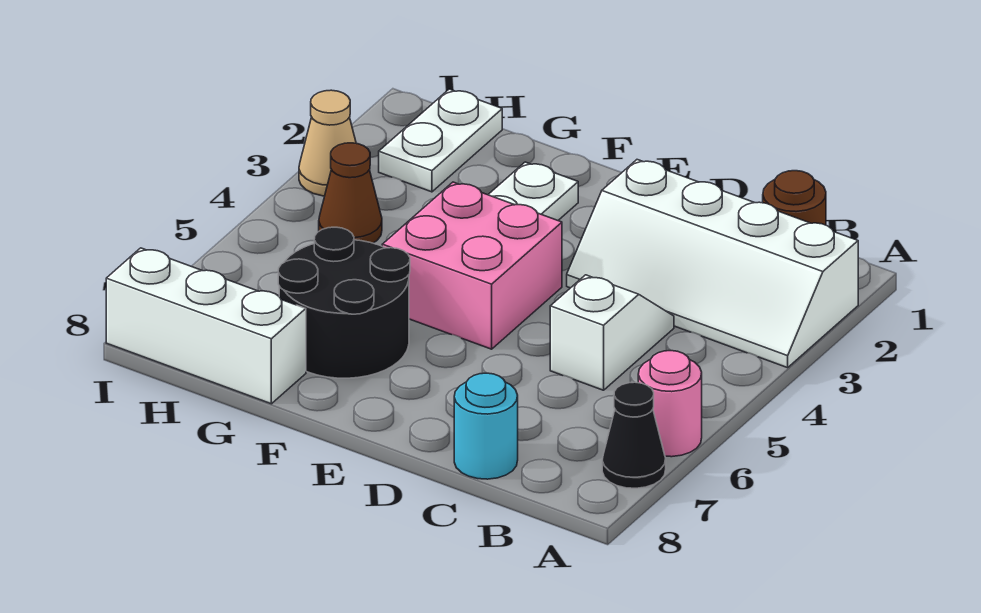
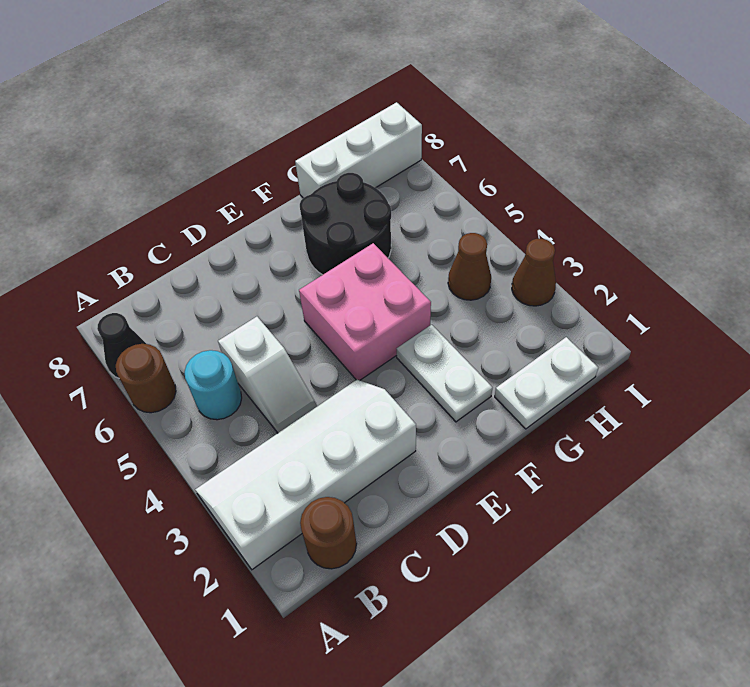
pink 1x1 round brick [638,351,702,457] -> brown 1x1 round brick [116,344,176,413]
cyan 1x1 round brick [454,373,518,479] -> cyan 1x1 round brick moved to [185,350,242,420]
white 1x2 plate [379,89,502,192] -> white 1x2 plate turned to [495,337,598,429]
tan 1x1 cone [299,90,356,196] -> brown 1x1 cone [512,239,556,306]

